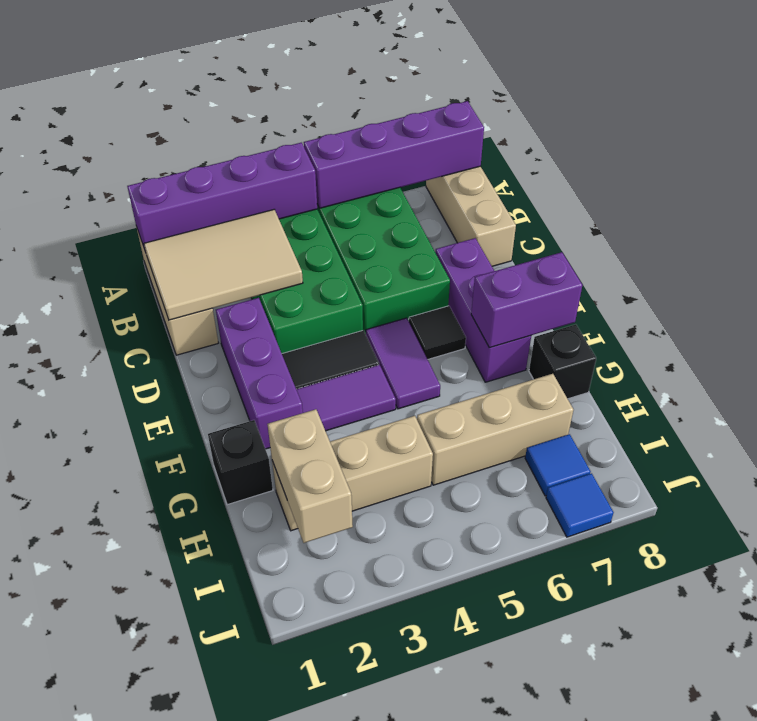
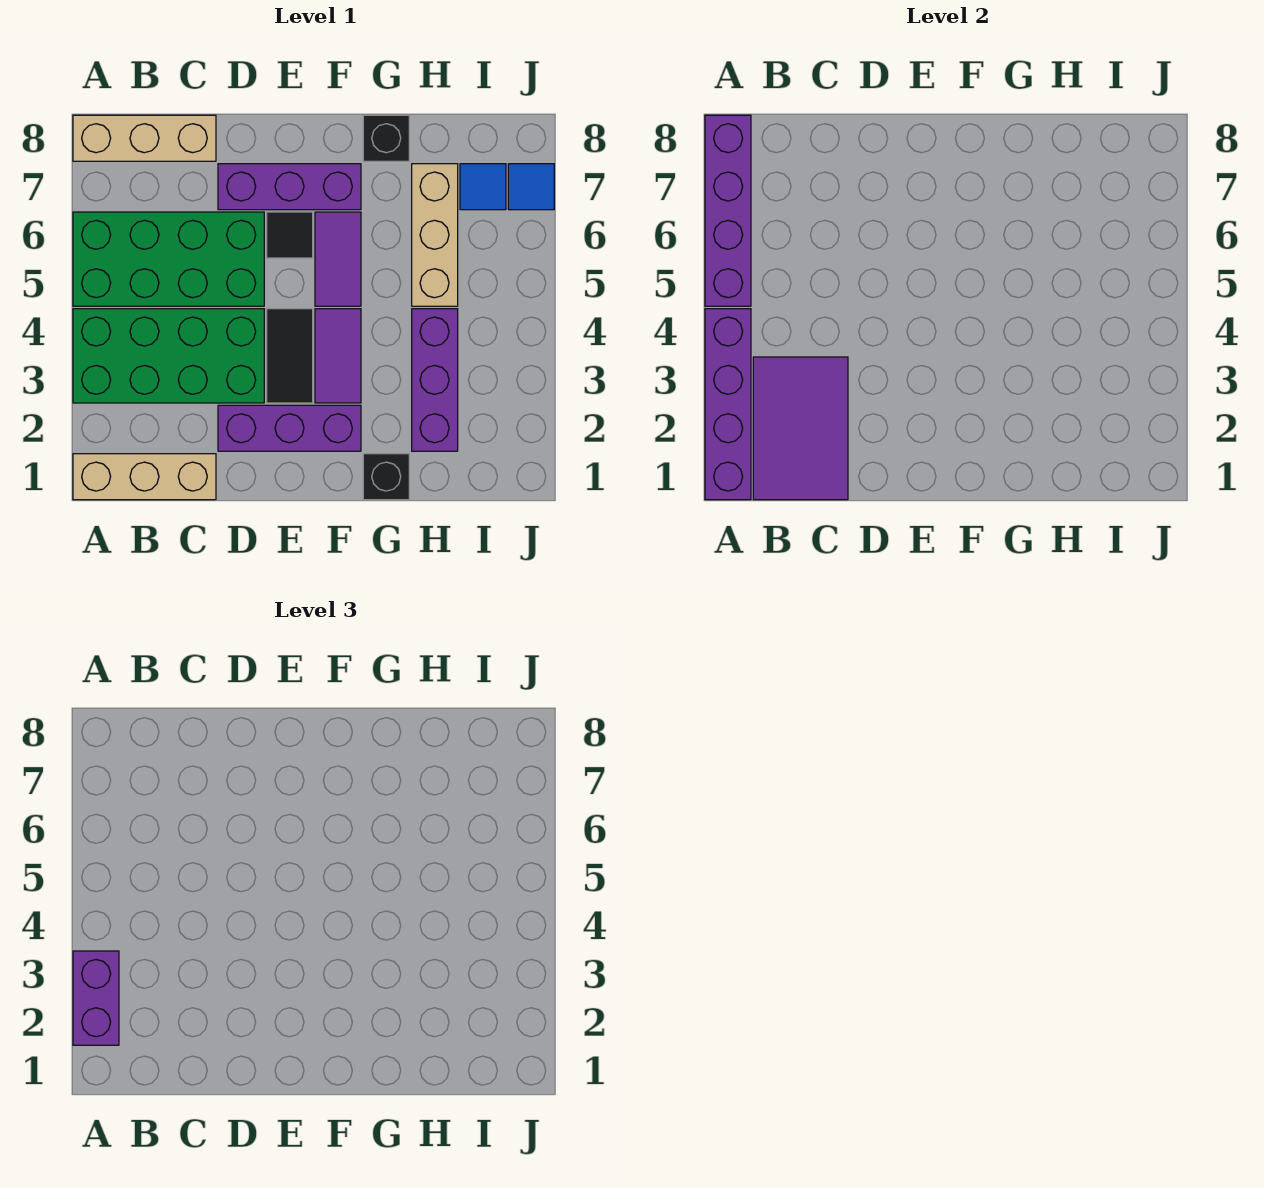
tan 2x3 tile [144,210,303,320] -> purple 2x3 tile [753,357,848,500]
purple 1x2 tile [366,318,440,409] -> purple 1x2 tile turned to [315,212,361,306]
purple 1x2 brick [471,252,582,348] -> purple 1x2 brick moved to [73,951,119,1045]
tan 1x3 brick [272,416,433,531] -> purple 1x3 brick [412,309,458,451]
tan 1x2 brick [268,409,353,543] -> none

